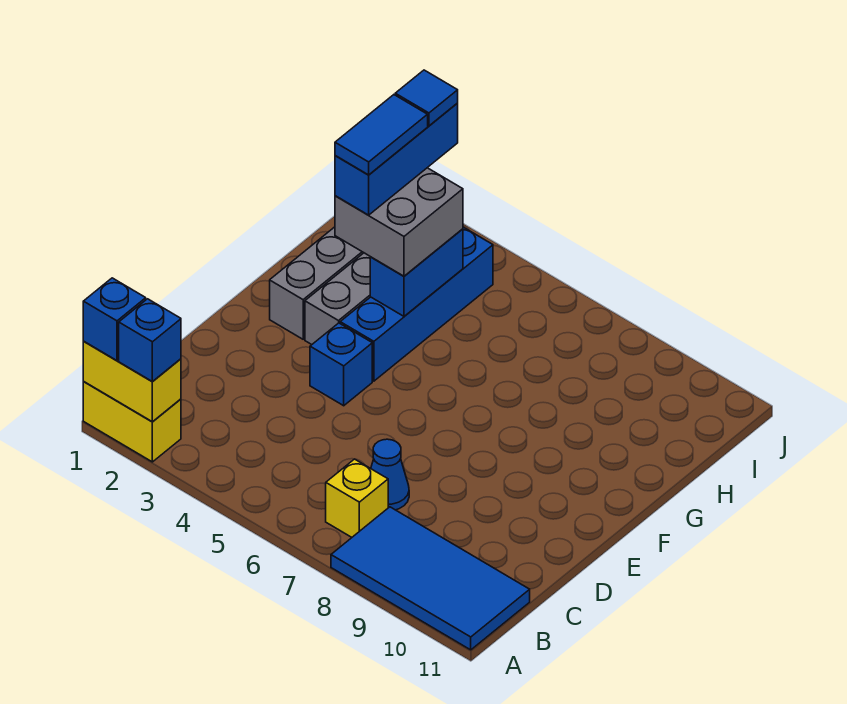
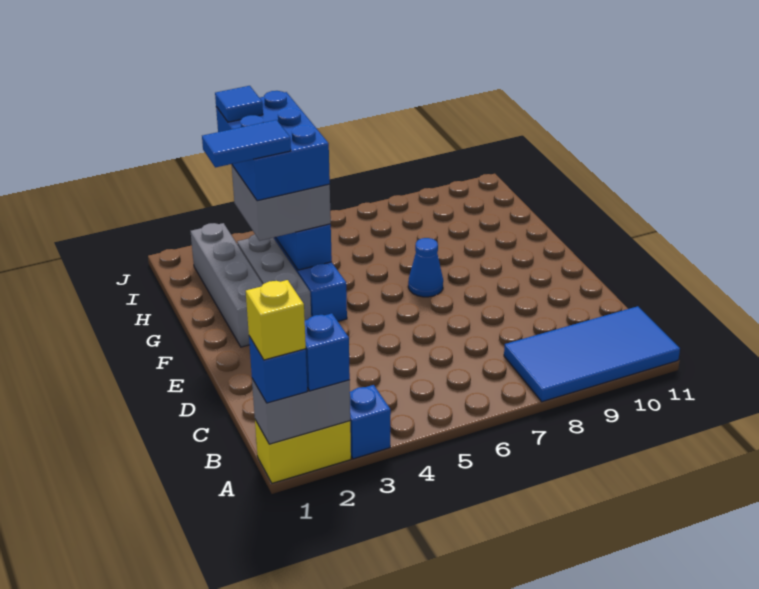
yellow 1x2 brick [83,342,181,422] -> grey 1x2 brick [252,379,350,444]
yellow 1x1 brick [326,459,388,537] -> yellow 1x1 brick moved to [246,280,306,360]
blue 1x1 cone [371,439,409,510] -> blue 1x1 cone moved to [408,238,443,297]
blue 1x1 brick [310,323,372,406] -> blue 1x1 brick moved to [350,385,391,459]
blue 1x3 brick [335,103,458,215] -> blue 2x3 brick [216,91,330,201]
blue 1x2 tile [335,95,428,175] -> blue 1x2 tile turned to [202,120,291,167]

